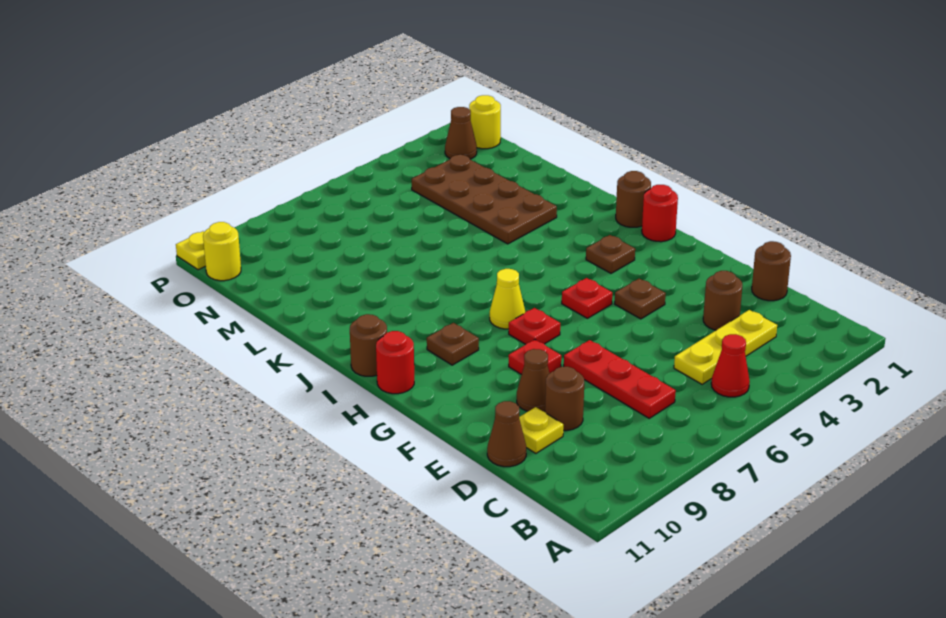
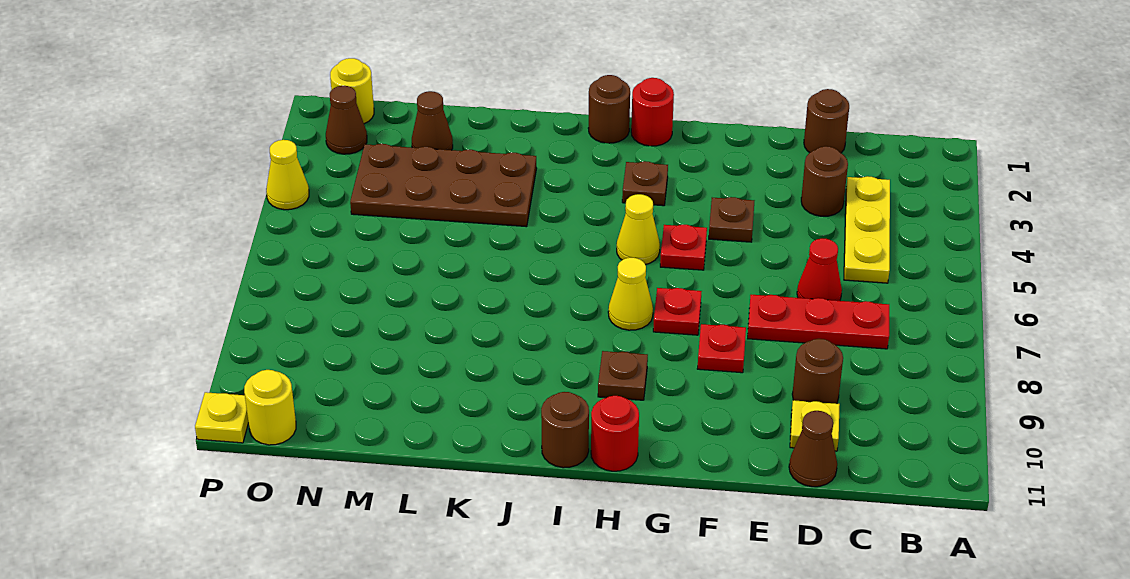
red 1x1 cone [711,334,750,397] -> red 1x1 cone moved to [797,238,842,301]
brown 1x1 cone [517,349,549,411] -> brown 1x1 cone moved to [412,91,453,150]
none -> yellow 1x1 cone [617,194,660,265]
none -> yellow 1x1 cone [266,140,309,210]

